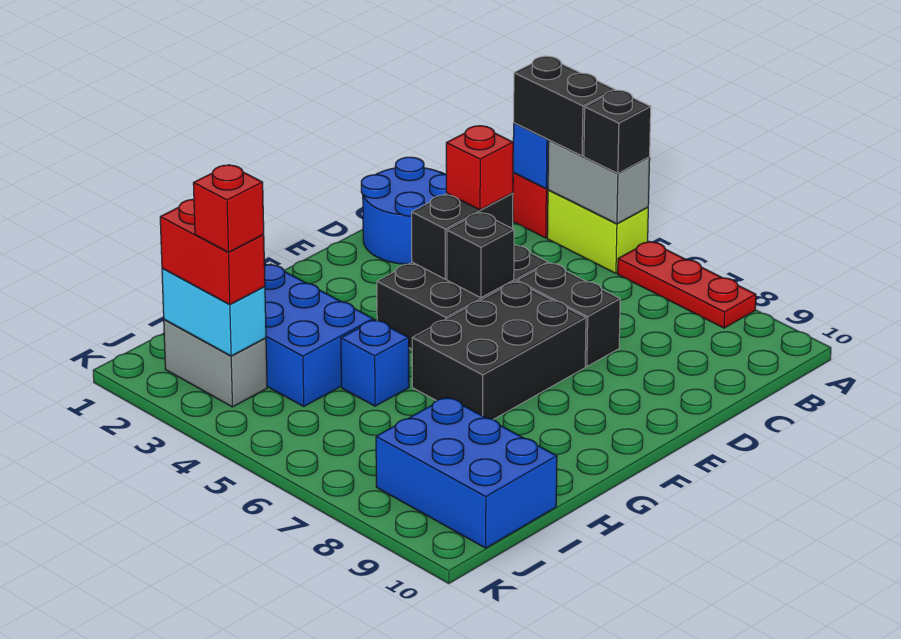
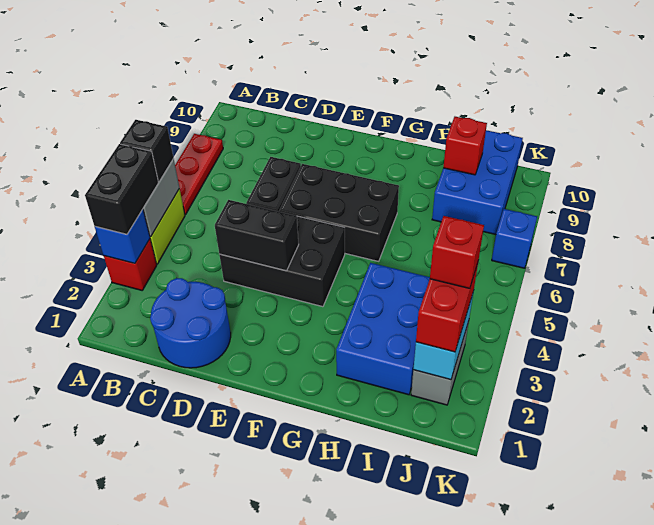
red 1x1 brick [446,126,513,210] -> red 1x1 brick moved to [443,117,487,175]
black 1x1 brick [447,213,514,298] -> none
blue 1x1 brick [341,320,409,406] -> blue 1x1 brick moved to [492,209,537,268]

